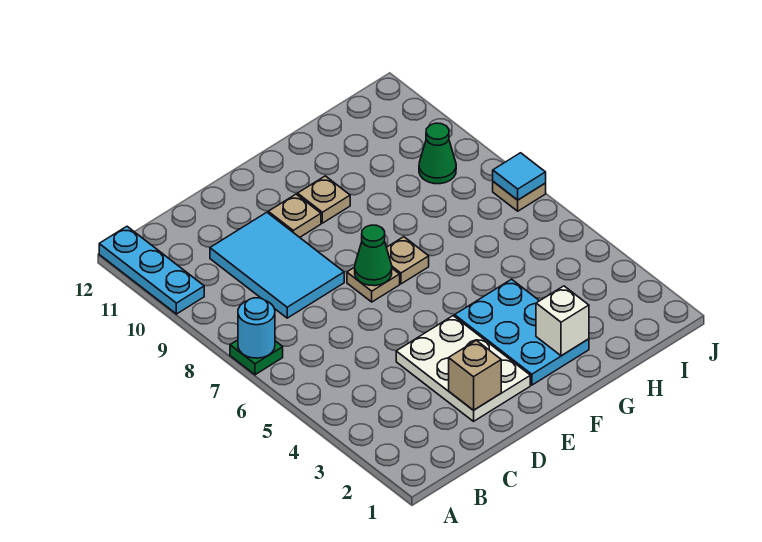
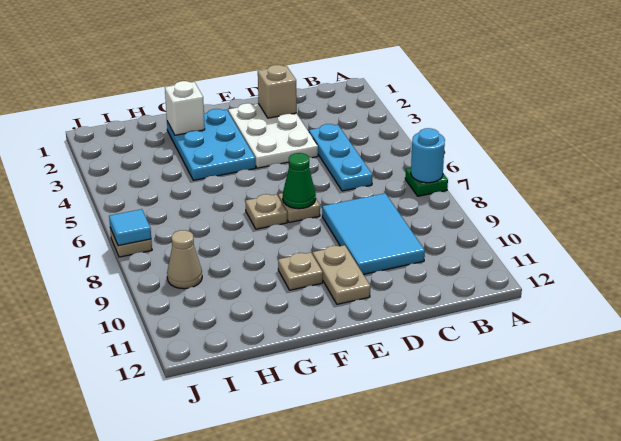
cyan 1x3 plate [99,226,204,314] -> cyan 1x3 plate moved to [309,124,372,191]
tan 1x1 plate [268,194,321,237] -> tan 1x2 plate [313,245,370,304]
green 1x1 cone [419,123,456,184] -> tan 1x1 cone [167,230,202,289]

